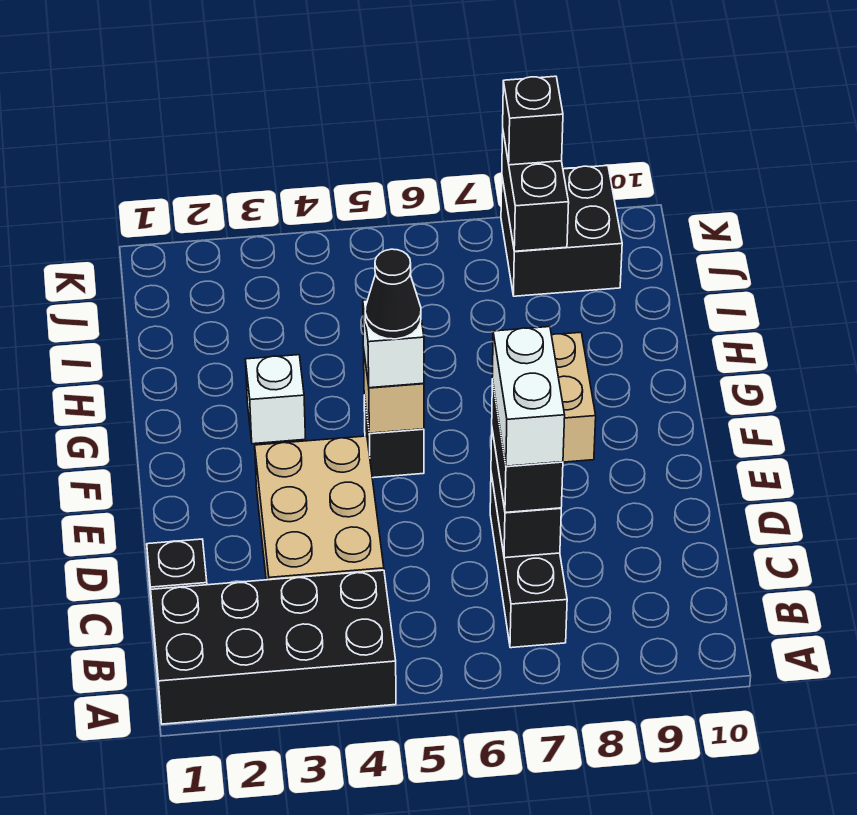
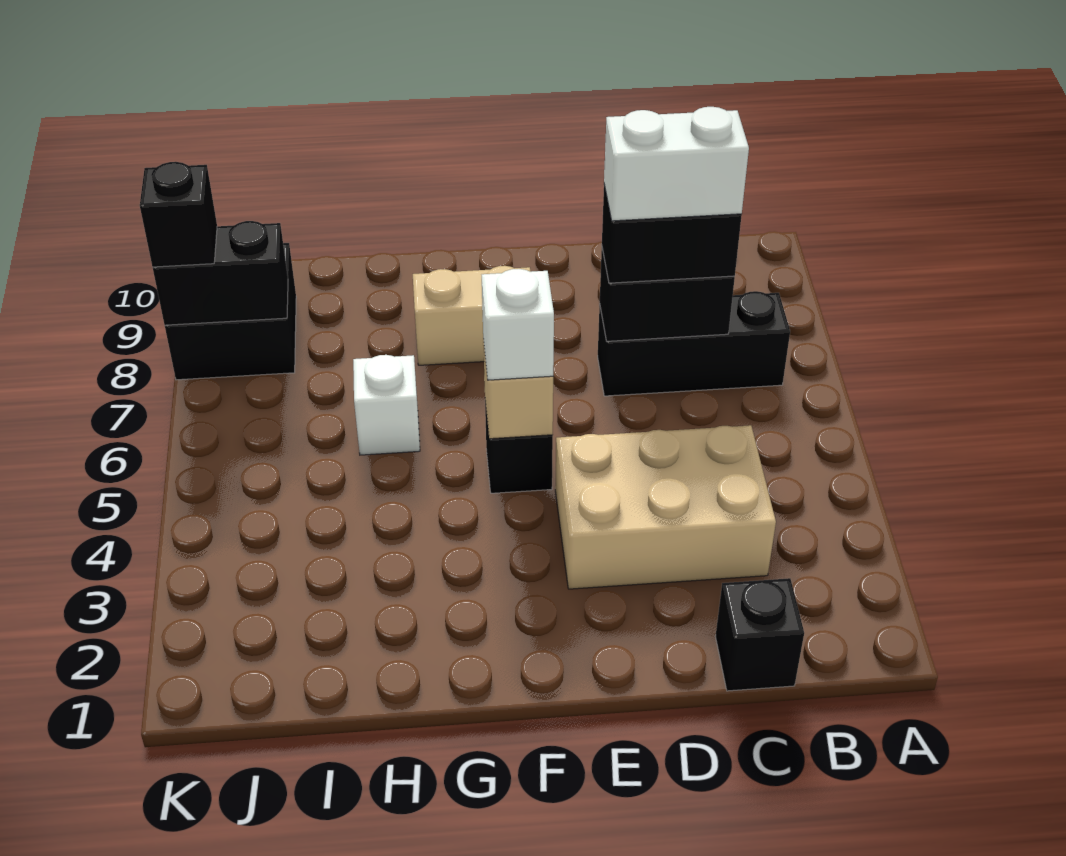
black 2x4 brick [151,570,396,724] -> none
black 1x1 cone [365,249,421,339] -> none
white 1x1 brick [245,355,306,444] -> white 1x1 brick moved to [353,355,420,455]

